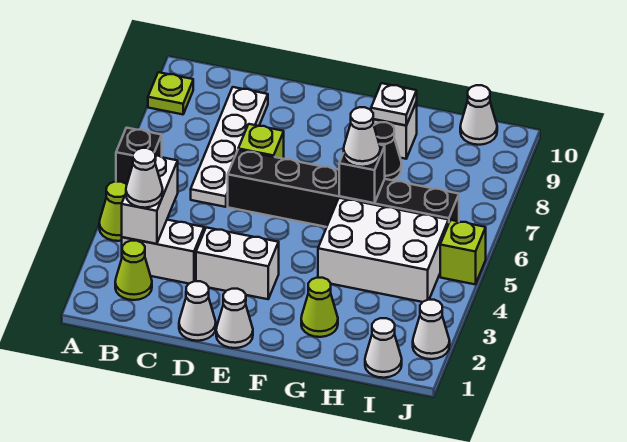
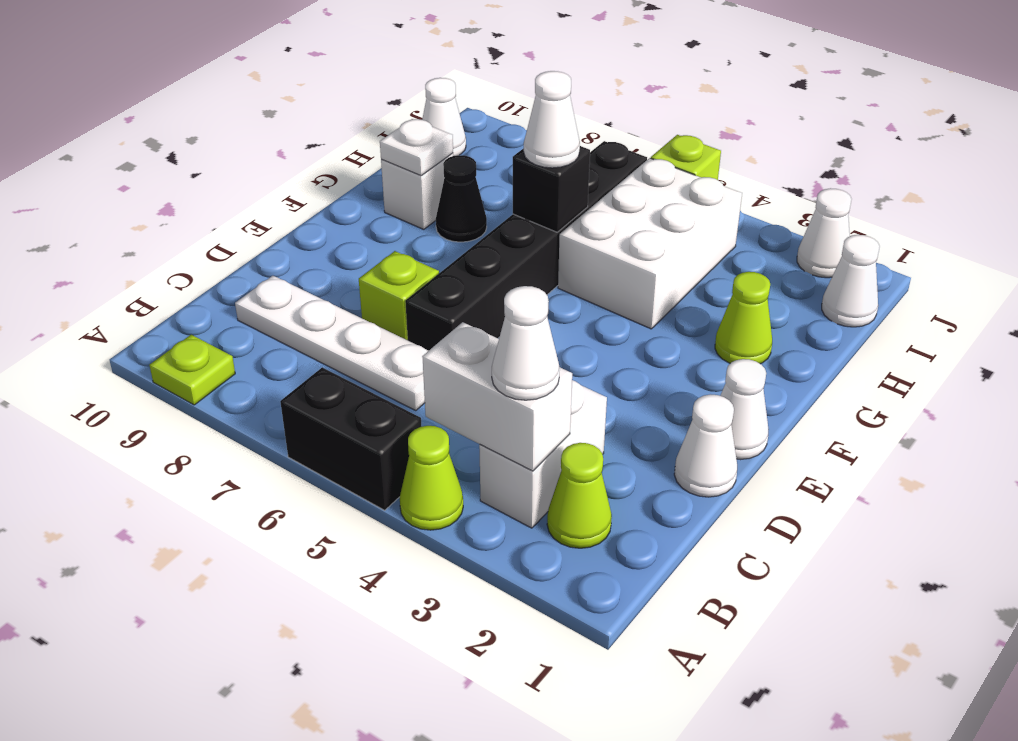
black 1x1 brick [116,128,162,184] -> black 1x2 brick [280,367,422,510]
white 1x2 brick [196,227,279,299] -> none

